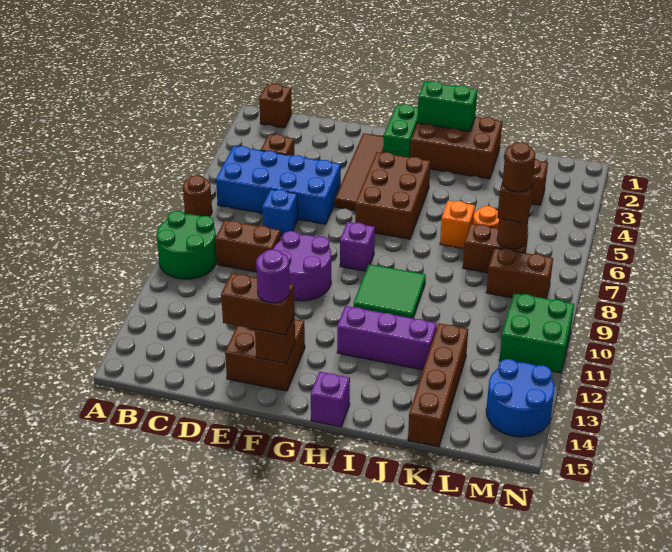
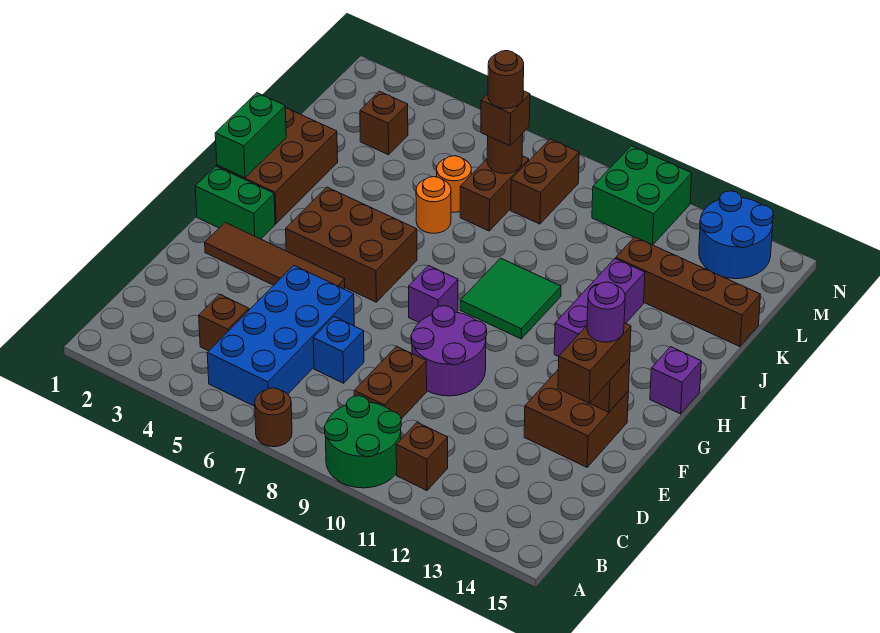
brown 1x1 brick [259,84,292,128] -> brown 1x1 brick moved to [396,422,448,491]
orange 1x1 brick [440,201,475,249] -> orange 1x1 round brick [416,177,451,233]

